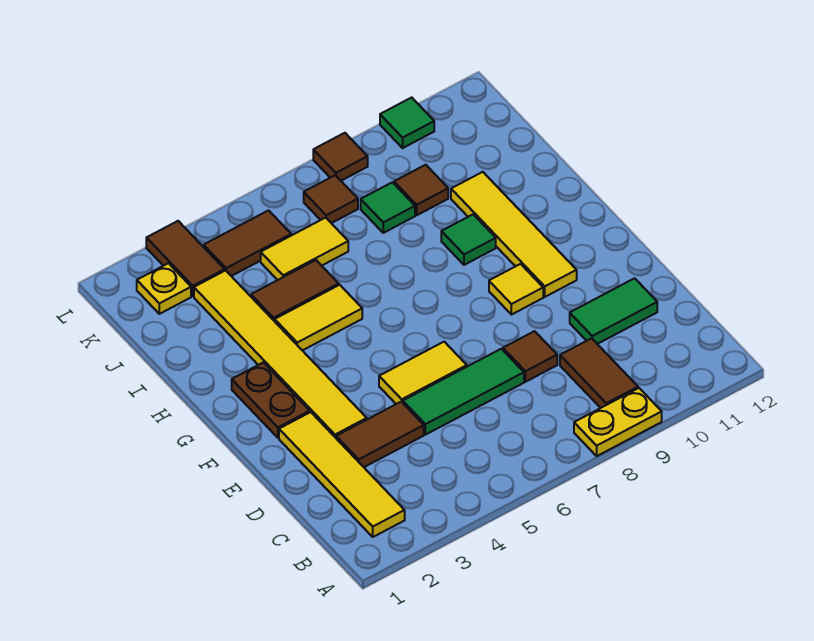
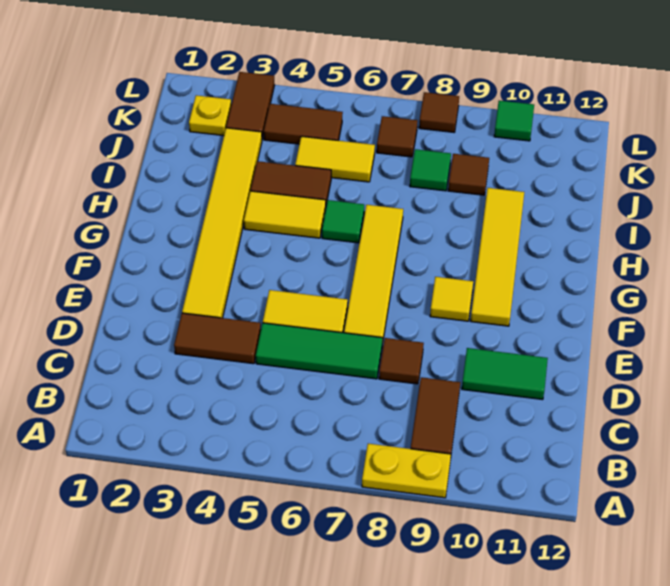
yellow 1x4 tile [279,412,405,537] -> yellow 1x4 tile moved to [344,205,403,345]
brown 1x2 plate [232,362,310,438] -> none
green 1x1 tile [441,214,496,265] -> green 1x1 tile moved to [322,200,364,243]

